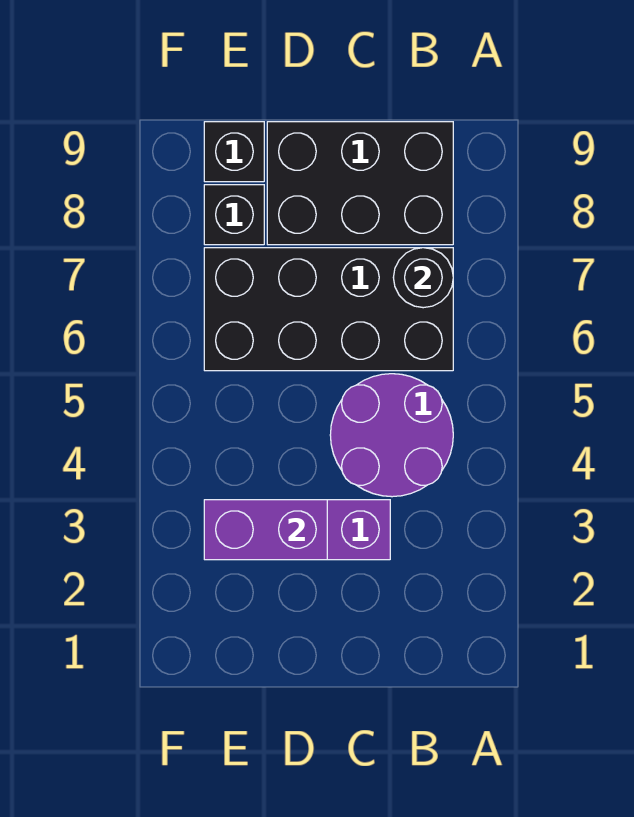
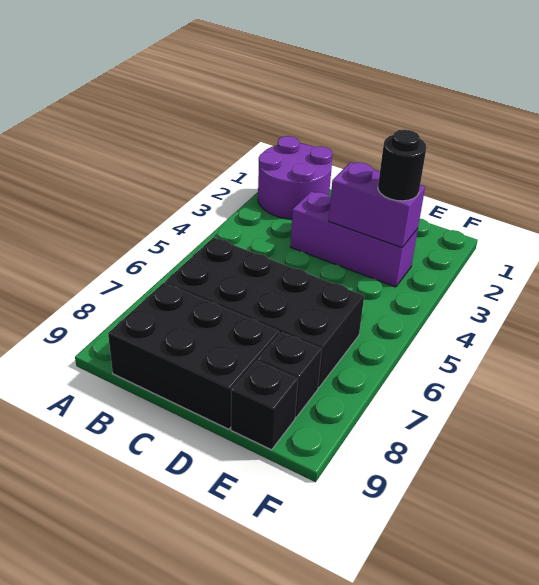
purple 2x2 round brick [330,374,453,497] -> purple 2x2 round brick moved to [258,136,332,219]
black 1x1 round brick [393,248,453,308] -> black 1x1 round brick moved to [378,130,427,201]

